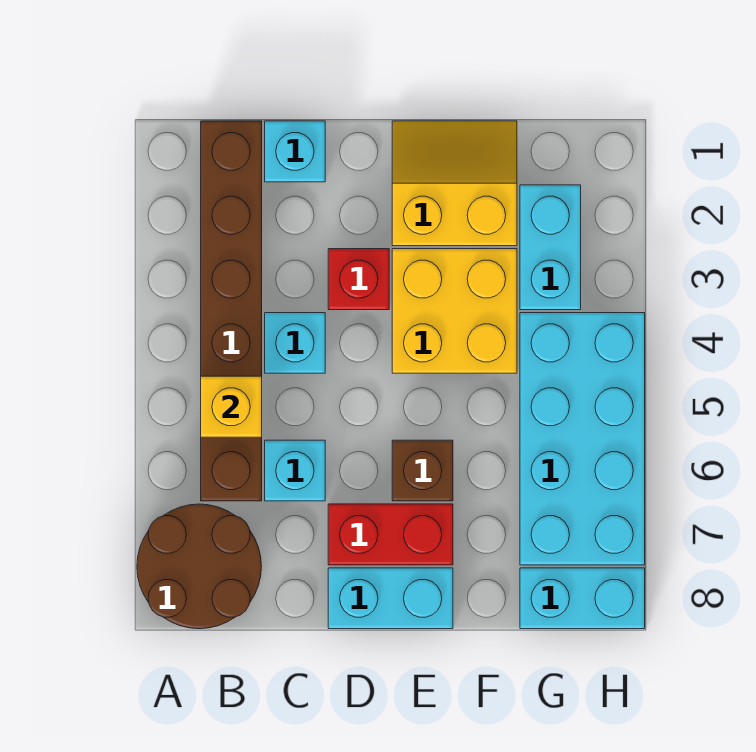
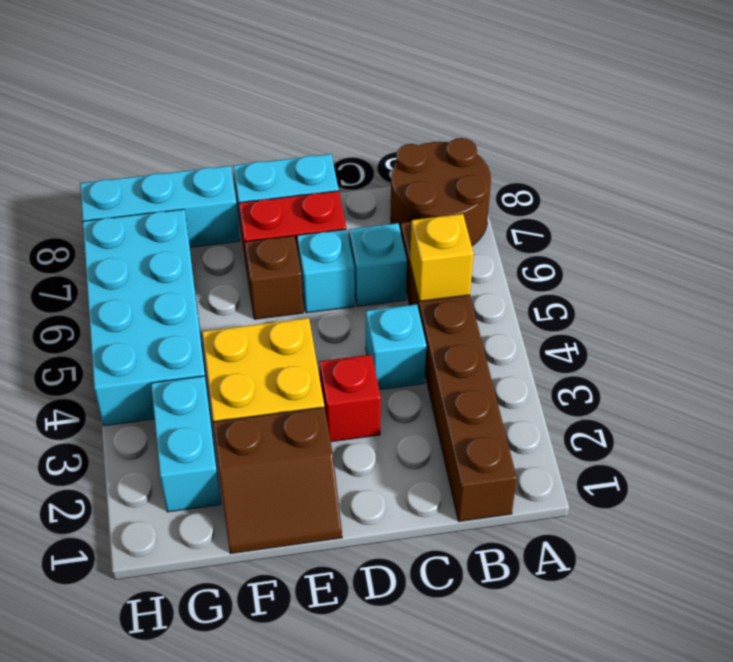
cyan 1x1 brick [265,121,325,182] -> cyan 1x1 brick moved to [297,229,355,313]
yellow 2x2 slope [392,121,517,246] -> brown 2x2 slope [213,407,342,554]
cyan 1x2 brick [520,568,645,629] -> cyan 1x3 brick [80,166,240,247]

